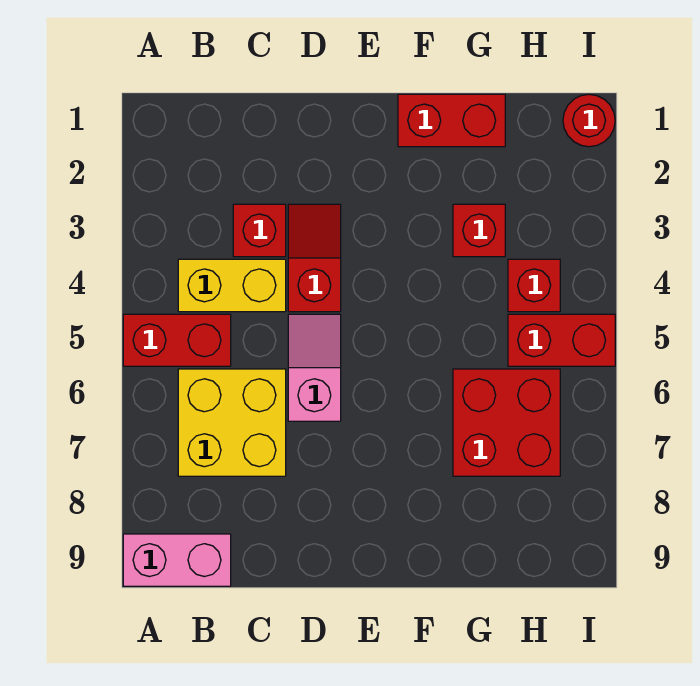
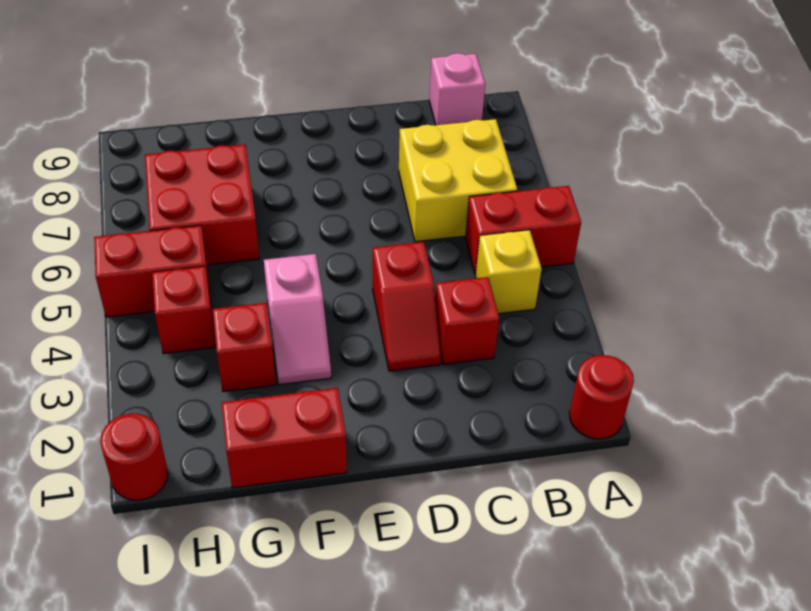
none -> red 1x1 round brick [570,355,634,439]
pink 1x2 brick [123,534,231,586] -> pink 1x1 brick [429,53,485,125]
yellow 1x2 brick [178,259,286,312] -> yellow 1x1 brick [476,230,542,314]
pink 1x2 slope [288,314,341,421] -> pink 1x2 slope moved to [264,254,331,385]

